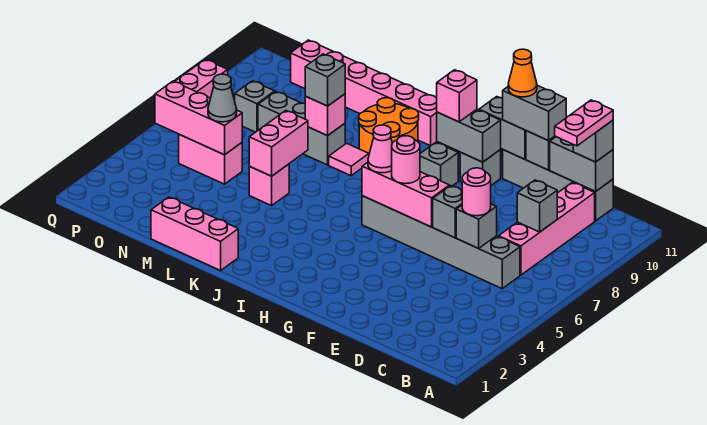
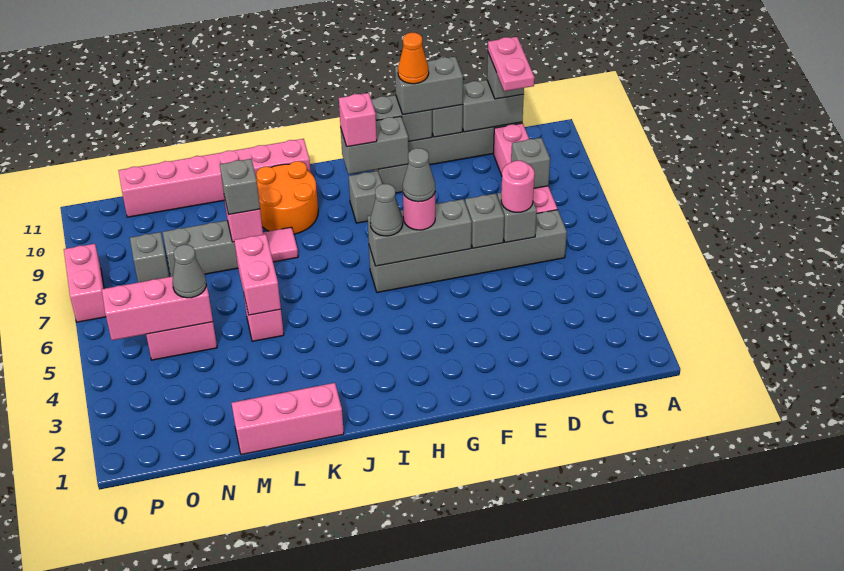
pink 1x3 brick [362,162,449,227] -> grey 1x3 brick [367,199,472,266]
none -> grey 1x1 cone [403,148,435,202]
pink 1x1 cone [368,125,392,173] -> grey 1x1 cone [370,184,403,236]

